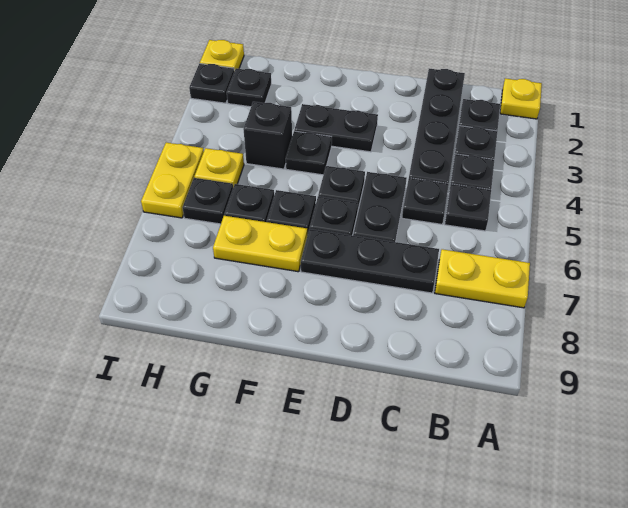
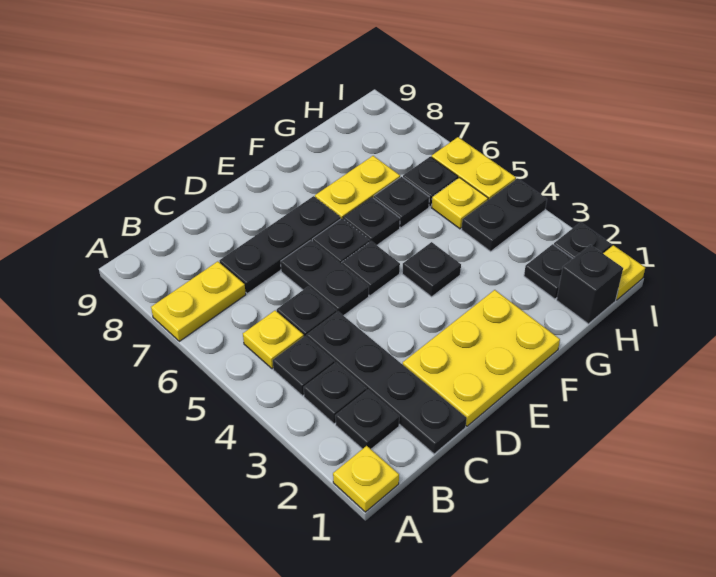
black 1x1 plate [445,184,491,231] -> yellow 1x1 plate [243,311,304,369]
none -> yellow 2x3 plate [403,290,560,426]
black 1x2 plate [294,104,378,152] -> black 1x2 plate moved to [462,179,547,251]
black 1x1 brick [243,102,292,169] -> black 1x1 brick moved to [557,245,623,324]

